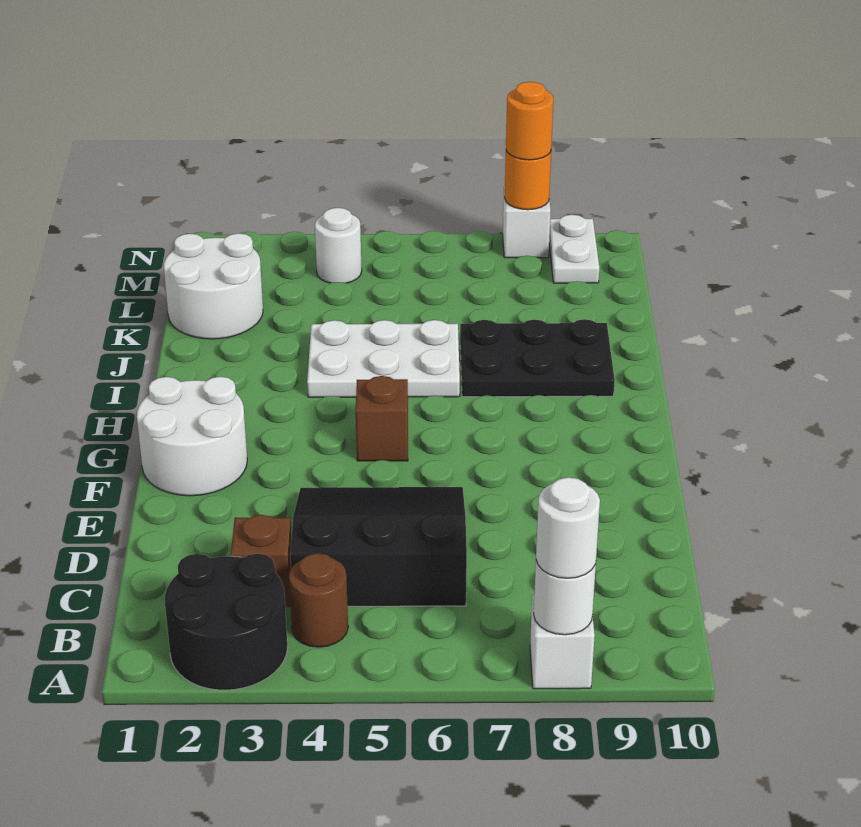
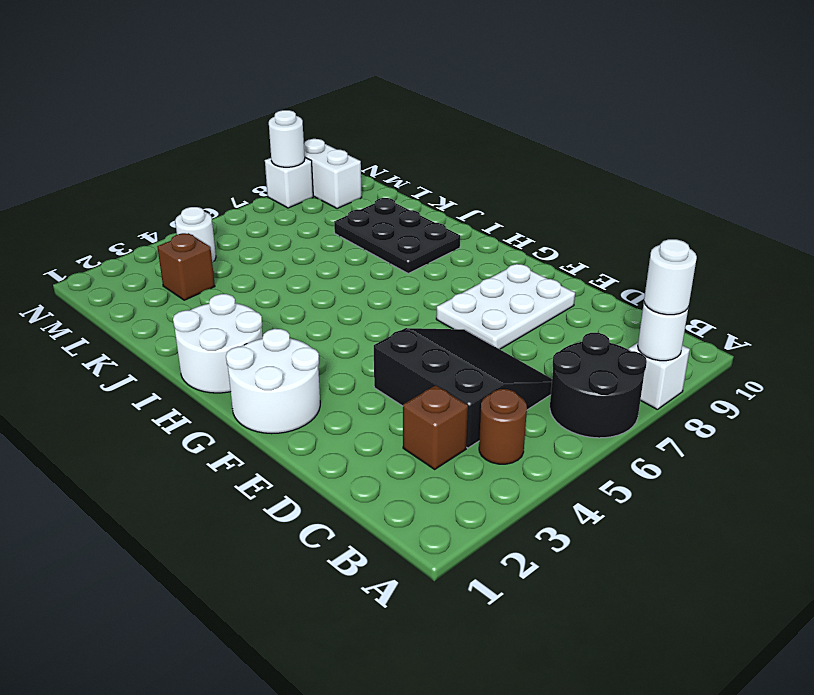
black 2x2 round brick [165,554,288,690] -> black 2x2 round brick moved to [550,333,647,438]
black 3x3 slope [290,487,467,606] -> black 3x3 slope turned to [374,328,552,448]
brown 1x1 brick [356,376,408,461] -> brown 1x1 brick moved to [157,233,215,300]
white 2x3 plate [307,320,460,397] -> white 2x3 plate moved to [436,264,575,349]
black 2x3 plate [460,319,615,397] -> black 2x3 plate turned to [334,198,460,273]
white 2x2 round brick [164,233,263,339] -> white 2x2 round brick moved to [173,294,263,393]
white 1x2 plate [549,215,599,283] -> white 1x2 brick [304,139,362,209]
orange 1x1 round brick [505,150,551,210] -> white 1x1 round brick [269,110,305,167]
orange 1x1 round brick [506,82,553,160] -> none

